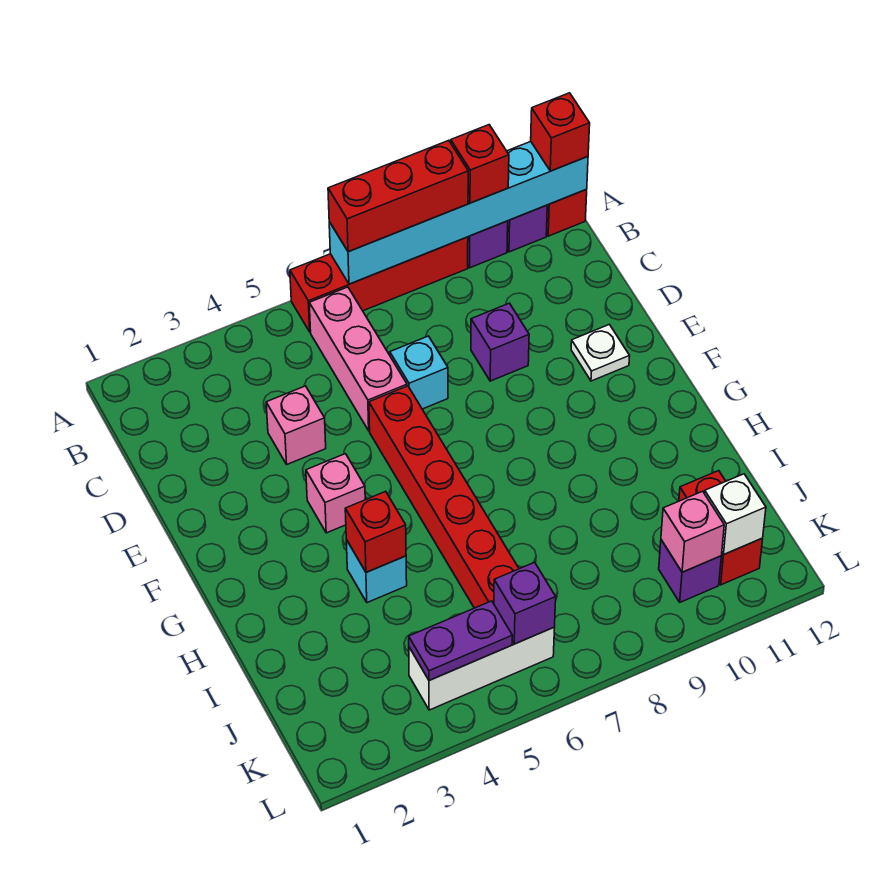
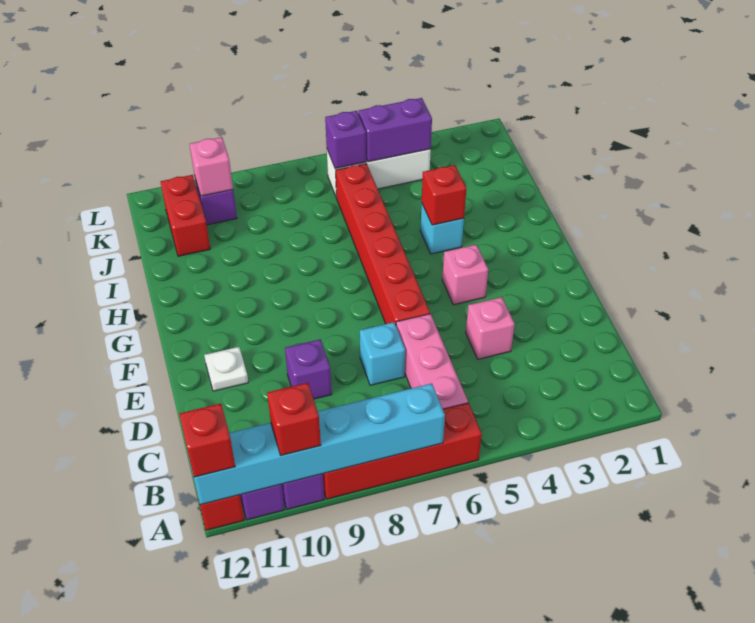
red 1x3 brick [328,140,468,252] -> none
purple 1x2 plate [409,601,512,681] -> purple 1x2 brick [358,98,432,162]
white 1x1 brick [705,474,766,554] -> none

